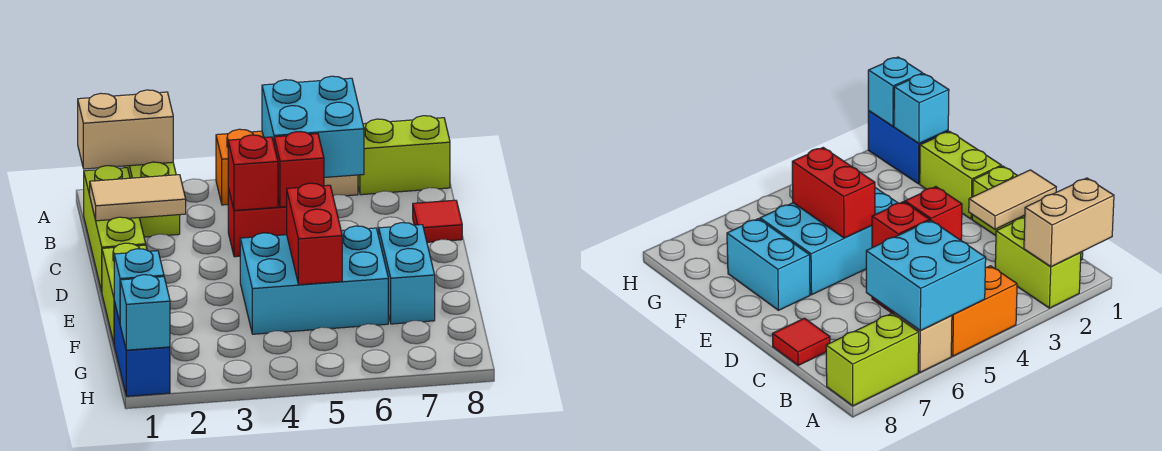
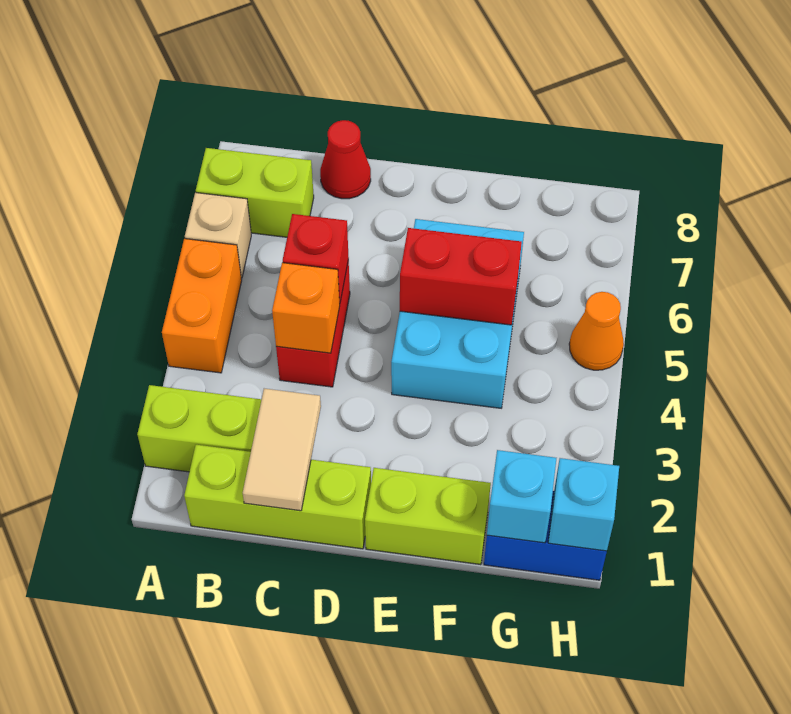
tan 1x2 brick [78,90,173,169] -> none
cyan 2x2 brick [262,76,364,177] -> none
lime 1x2 brick [358,116,450,195] -> lime 1x2 brick turned to [196,148,314,237]
red 1x1 brick [228,135,278,211] -> orange 1x1 brick [272,263,340,353]
red 1x1 tile [413,200,462,242] -> red 1x1 cone [320,120,371,199]
cyan 1x2 brick [379,223,435,324] -> none
none -> orange 1x1 cone [569,292,624,370]

